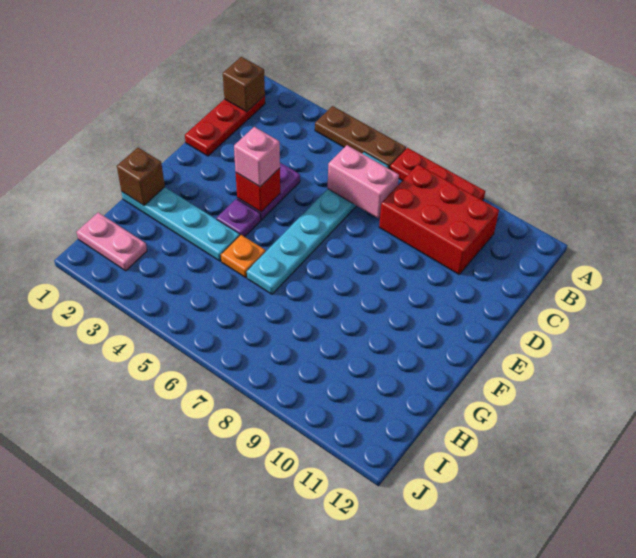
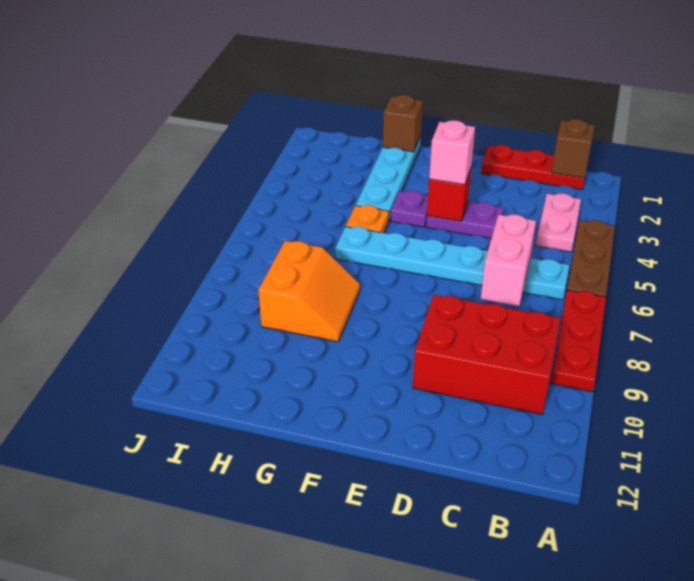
red 2x3 brick [379,165,499,274] -> red 2x3 brick turned to [413,295,560,415]
none -> orange 2x2 slope [259,241,360,342]
pink 1x2 plate [77,212,147,271] -> pink 1x2 plate moved to [536,193,581,252]

